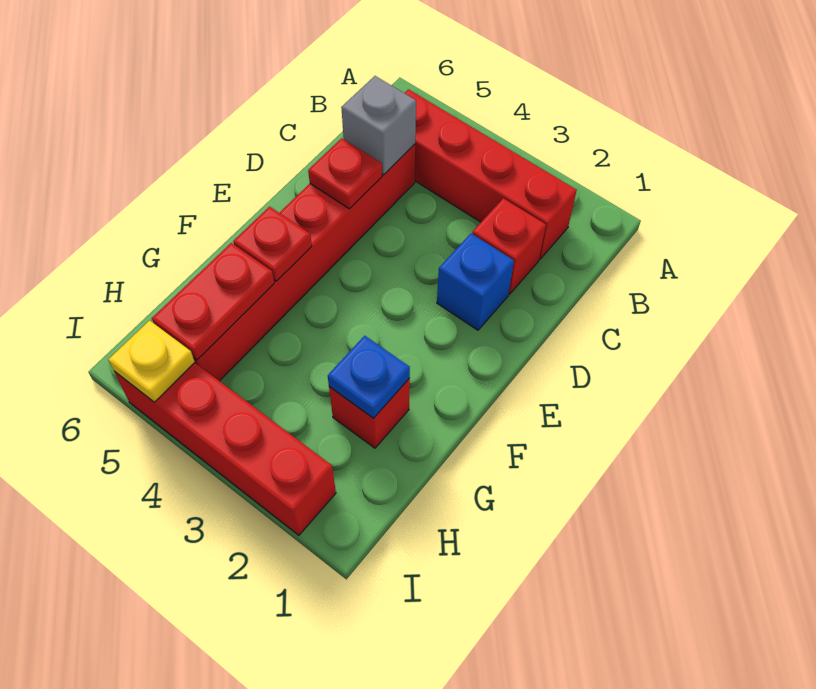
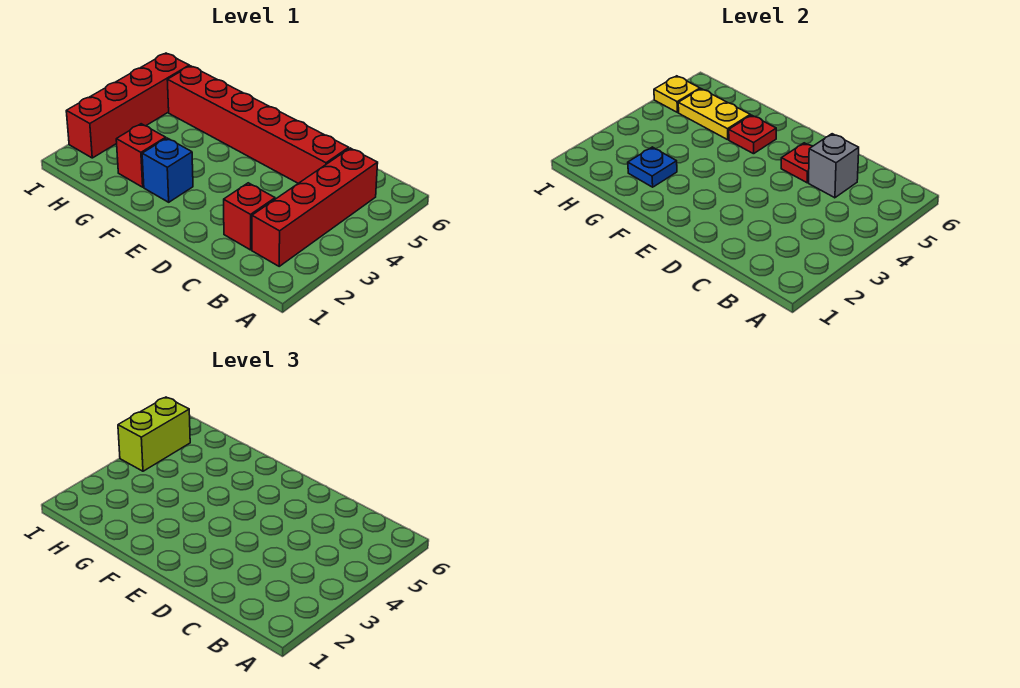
blue 1x1 brick [437,234,514,330] -> blue 1x1 brick moved to [142,138,193,202]
red 1x2 plate [152,243,274,360] -> yellow 1x2 plate [678,89,750,140]
none -> lime 1x2 brick [118,397,190,471]

